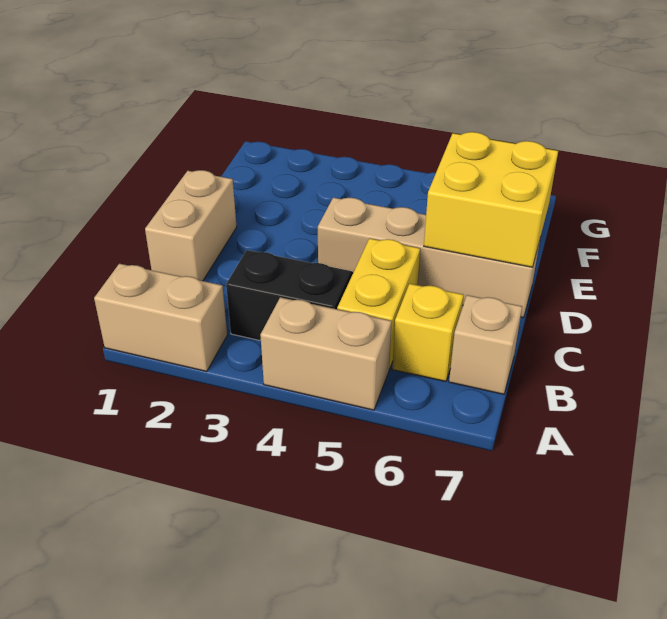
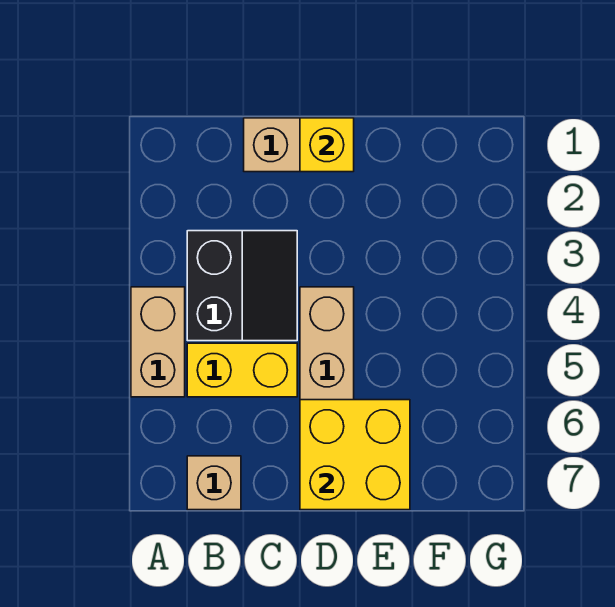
tan 1x2 brick [94,264,227,371] -> none
yellow 1x1 brick [392,284,464,382] -> yellow 1x1 brick moved to [300,118,354,172]

